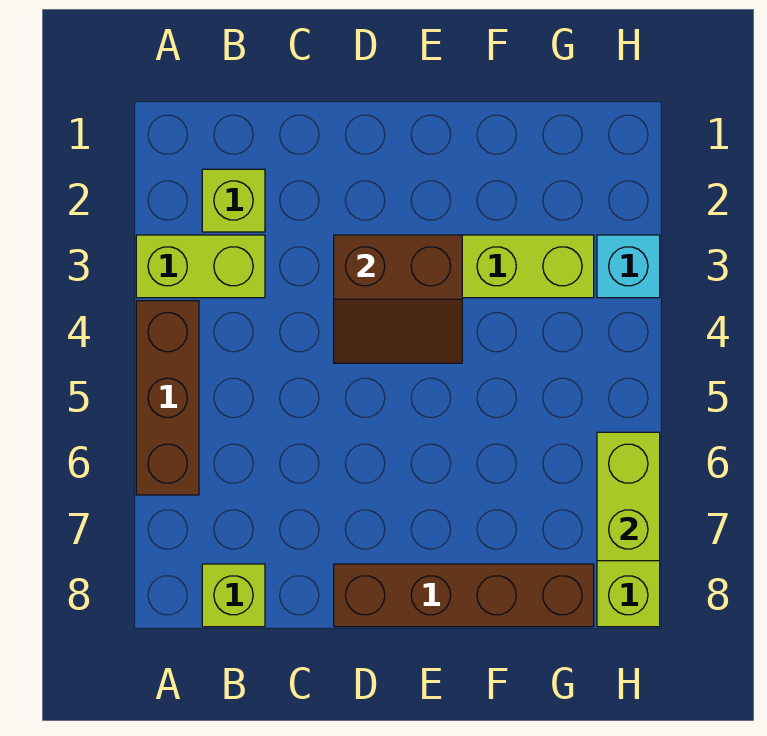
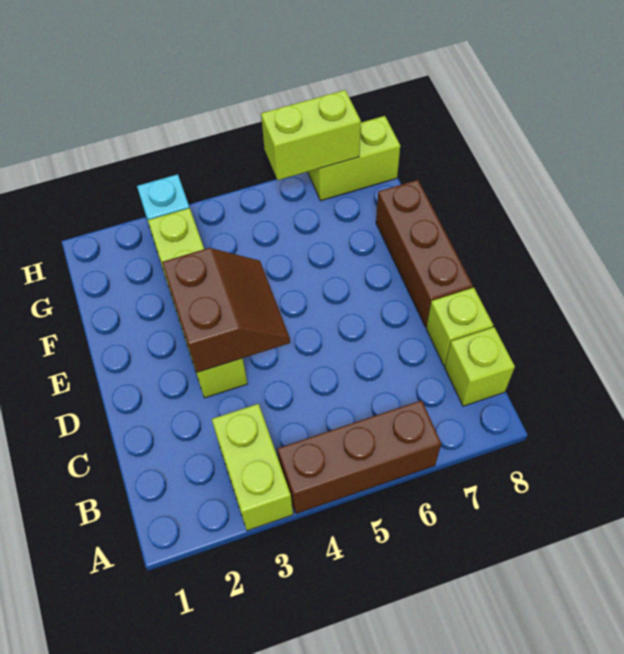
lime 1x1 brick [202,169,265,232] -> lime 1x1 brick moved to [426,288,493,366]
brown 1x4 brick [334,564,594,627] -> brown 1x3 brick [376,180,473,327]

